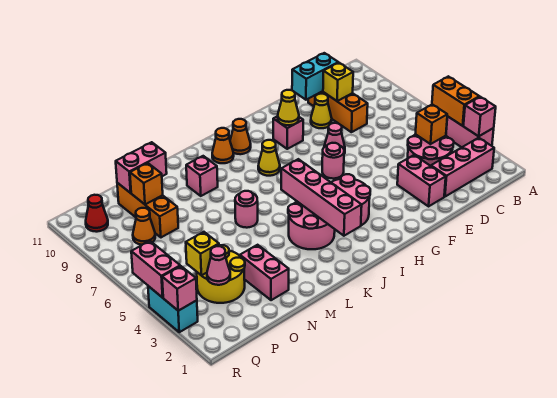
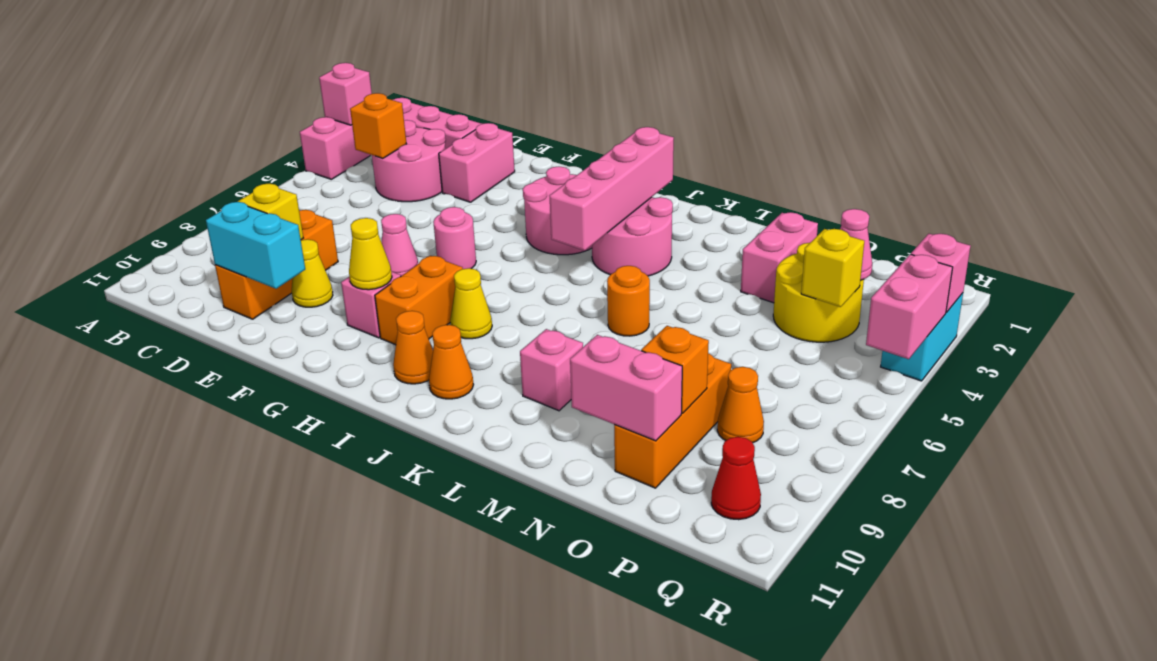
orange 1x2 brick [432,76,479,126] -> orange 1x2 brick moved to [375,256,463,345]
pink 1x1 round brick [235,191,258,228] -> orange 1x1 round brick [607,266,650,336]

